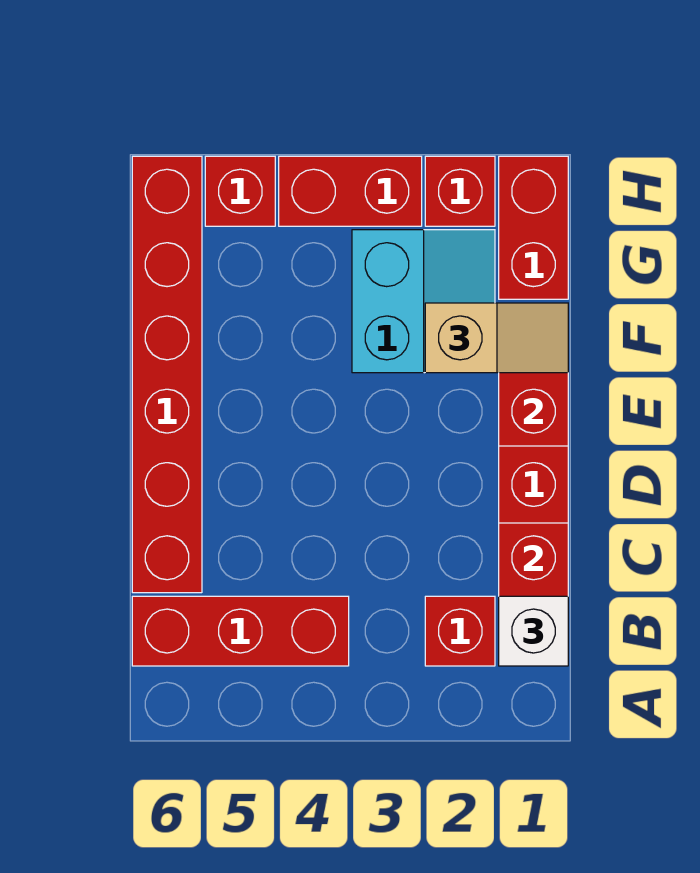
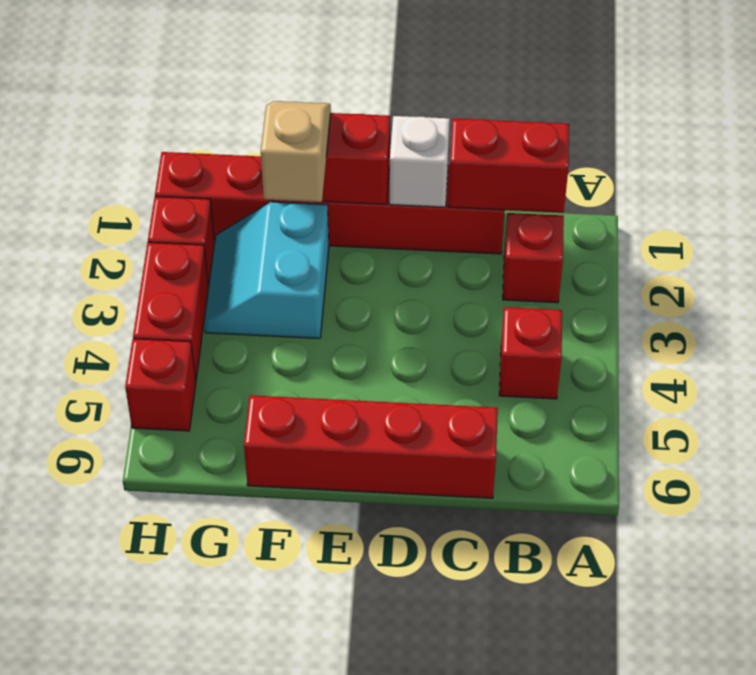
white 1x1 brick [499,596,568,666] -> white 1x1 brick moved to [389,116,450,207]
red 1x3 brick [132,596,349,666] -> red 1x1 brick [499,307,562,399]
red 1x6 brick [132,156,202,593] -> red 1x4 brick [244,395,498,498]
cyan 2x2 slope [352,230,495,373] -> cyan 2x2 slope turned to [205,202,329,338]

